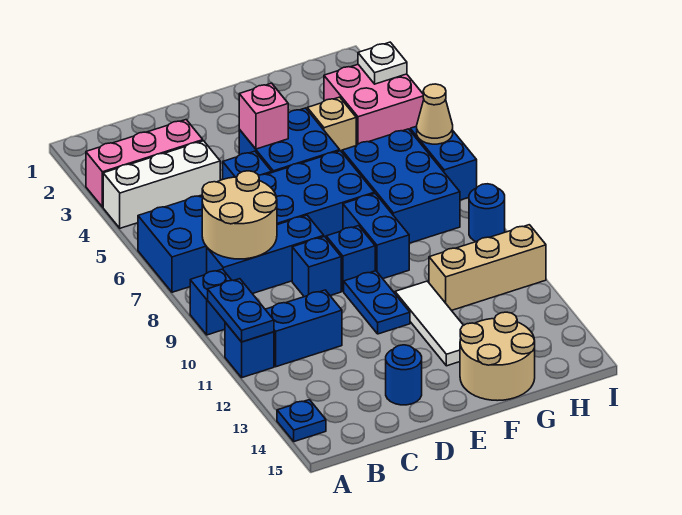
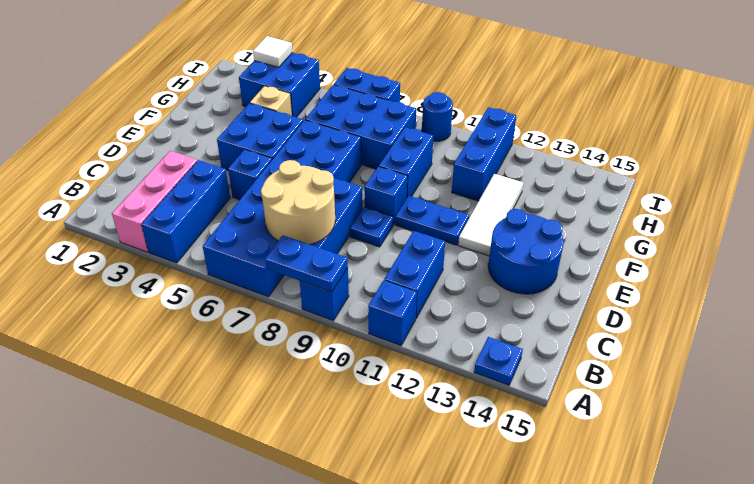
white 1x3 brick [103,141,220,228] -> blue 1x3 brick [141,160,230,263]
blue 1x2 plate [208,279,274,342] -> blue 1x2 plate moved to [265,235,348,292]
blue 1x1 brick [292,237,341,297] -> blue 1x1 plate [350,207,393,247]
blue 1x1 round brick [386,345,422,405] -> blue 2x2 round brick [488,209,564,294]
pink 1x1 brick [239,83,288,149] -> none
blue 1x2 brick [343,193,409,279] -> blue 1x2 brick turned to [379,127,433,197]
white 1x3 tile [395,281,463,366] -> white 1x3 tile turned to [458,174,523,256]
tan 2x2 round brick [460,312,535,401] -> none
tan 1x3 brick [429,225,546,310] -> blue 1x3 brick [452,107,516,201]
pink 2x2 brick [324,65,424,146] -> blue 2x2 brick [239,53,320,117]
white 1x1 plate [358,42,407,84] -> white 1x1 tile [253,36,292,67]
tan 1x1 cone [417,84,453,144] -> none

